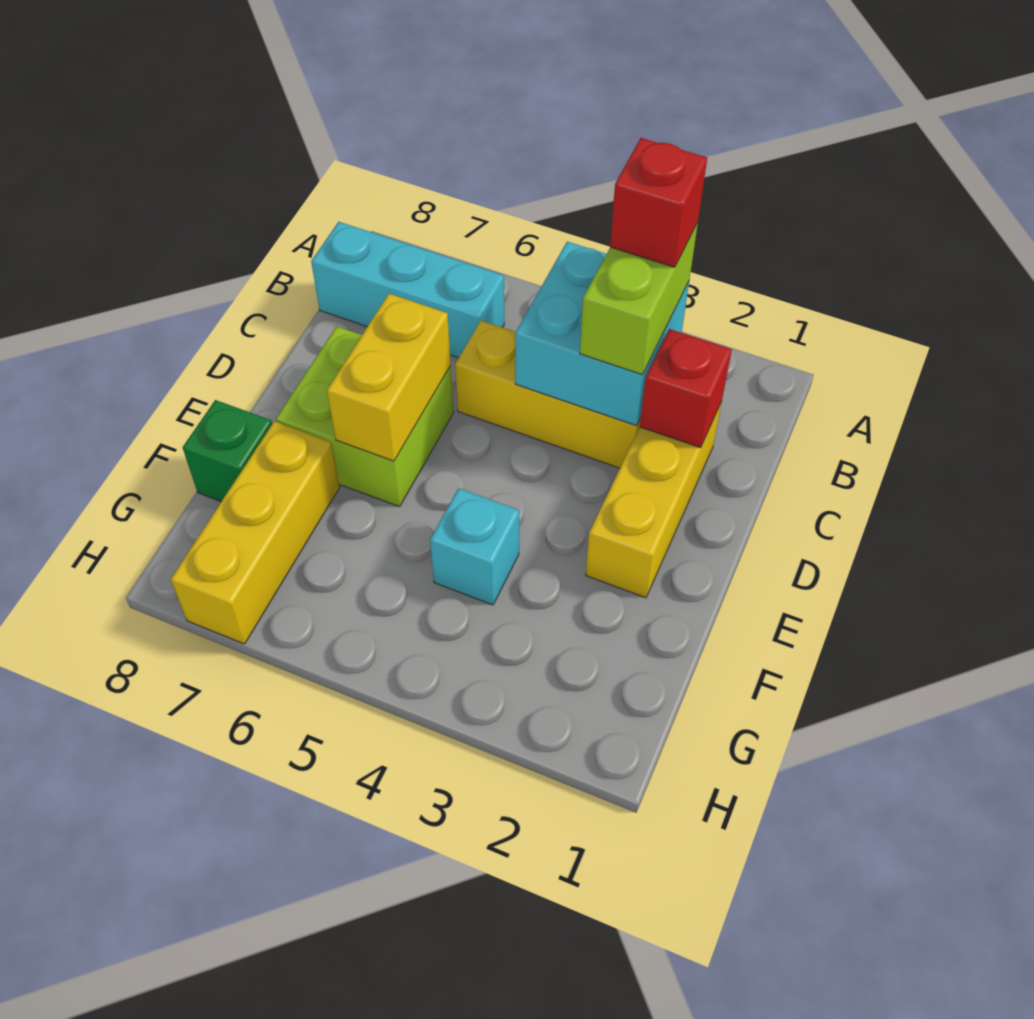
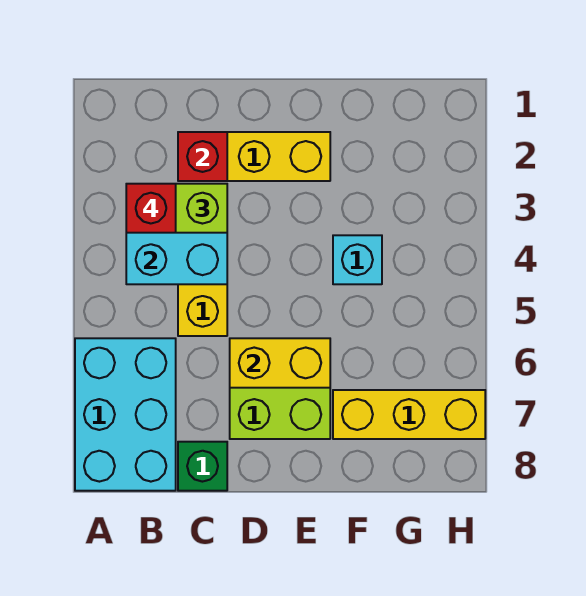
cyan 1x3 brick [311,222,504,358] -> cyan 2x3 brick [75,338,176,491]
green 1x1 brick [183,400,272,501] -> green 1x1 brick moved to [178,442,227,491]

